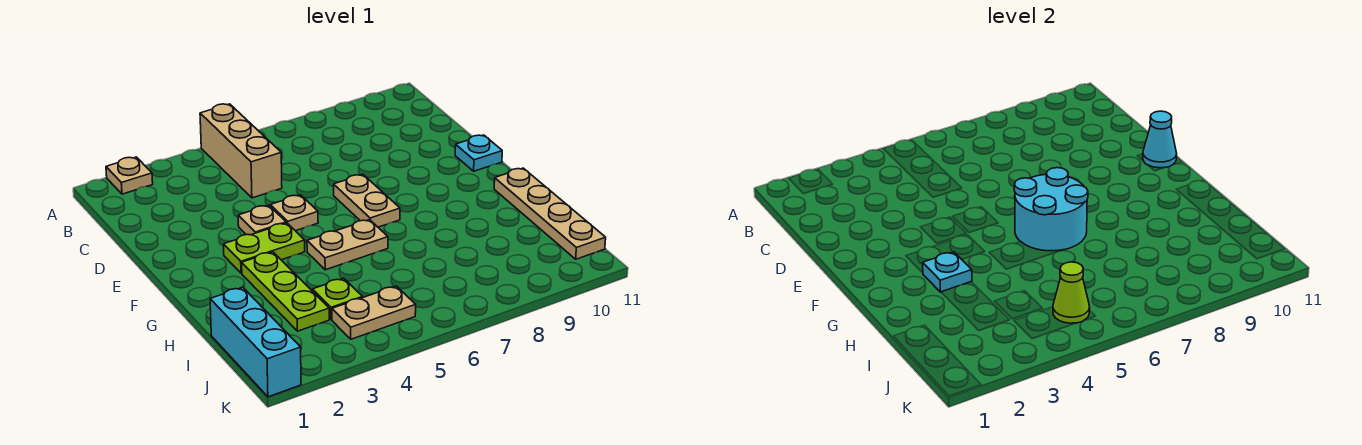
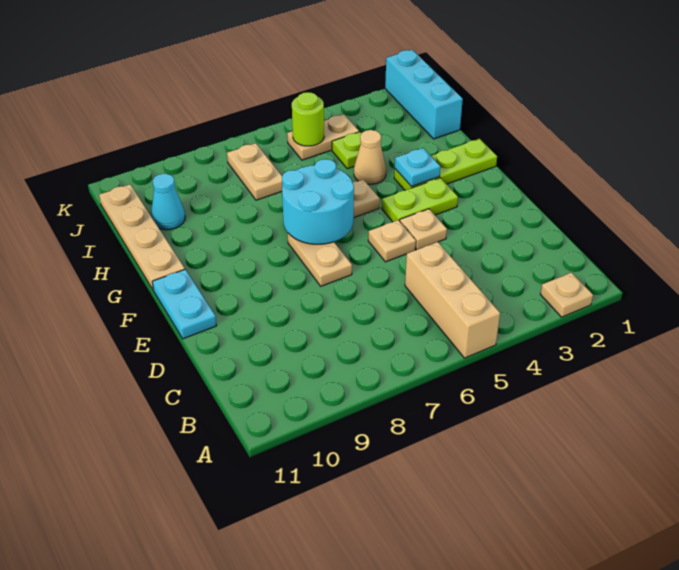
cyan 1x1 plate [455,135,502,171] -> cyan 1x2 plate [152,270,217,339]
cyan 1x1 cone [1143,111,1177,168] -> cyan 1x1 cone moved to [151,174,185,230]
lime 1x3 plate [242,252,329,331] -> lime 1x3 plate turned to [394,139,497,190]
none -> tan 1x1 cone [354,130,386,184]
none -> tan 1x2 plate [227,143,283,200]
lime 1x1 cone [1053,262,1090,323] -> lime 1x1 round brick [292,92,324,146]

